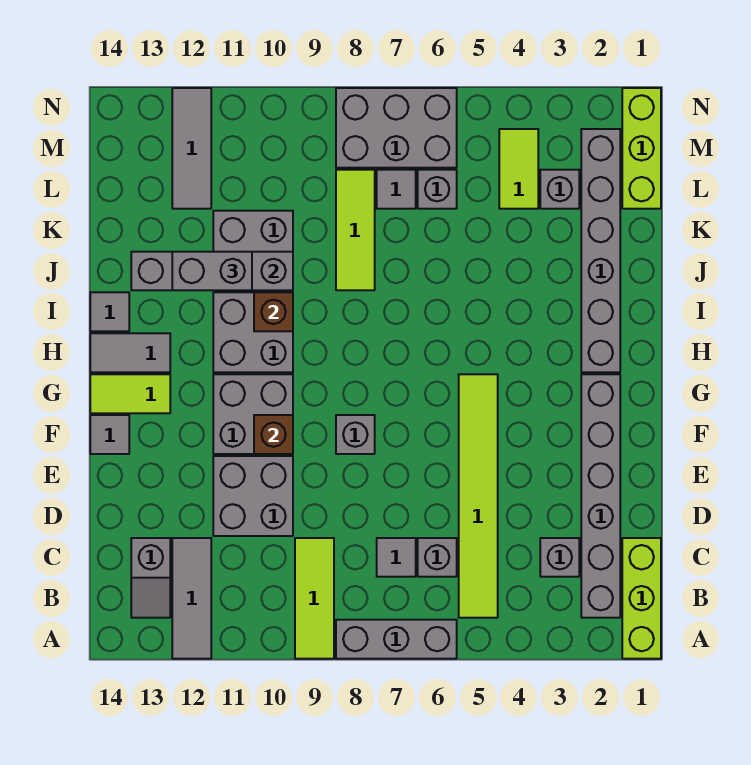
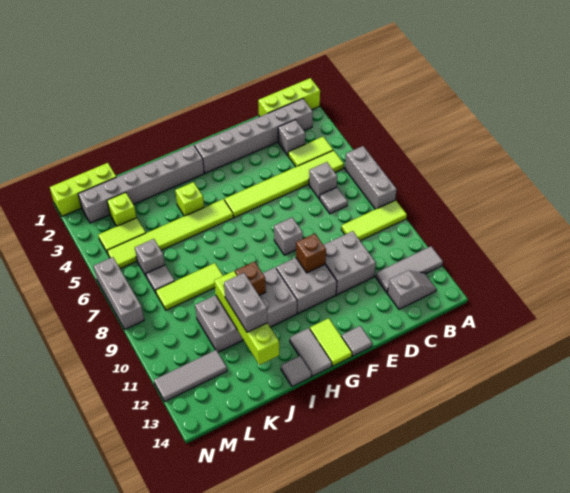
none -> lime 1x2 tile [288,137,333,167]
none -> lime 1x6 tile [107,199,233,269]
none -> lime 1x1 brick [175,182,204,216]
grey 1x4 brick [131,252,293,290] -> lime 1x4 brick [214,271,279,365]
grey 1x1 brick [540,170,579,209] -> lime 1x1 brick [107,192,137,226]
grey 2x3 brick [336,88,457,168] -> grey 1x3 brick [94,257,144,329]

